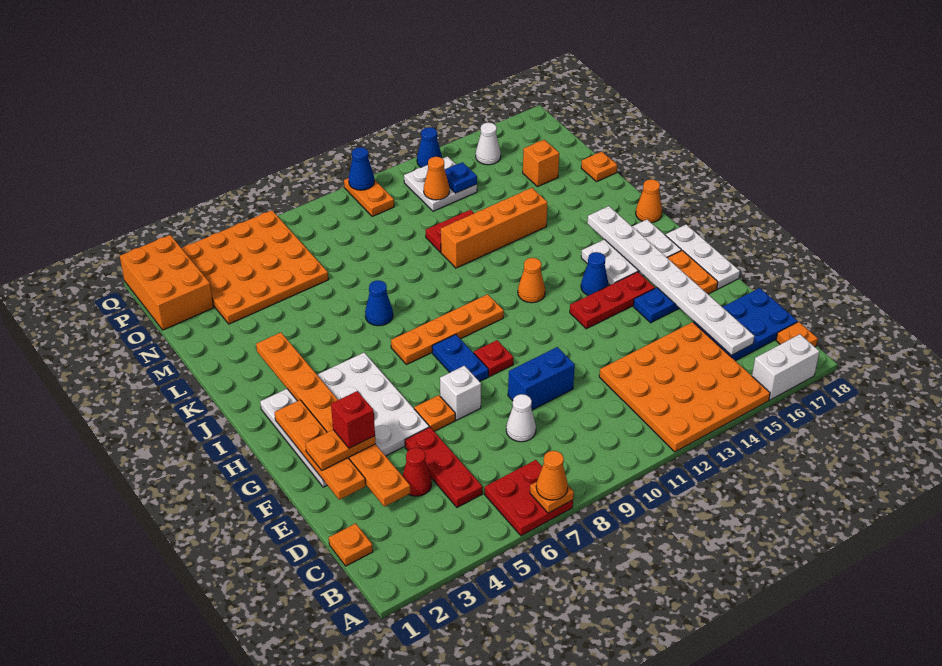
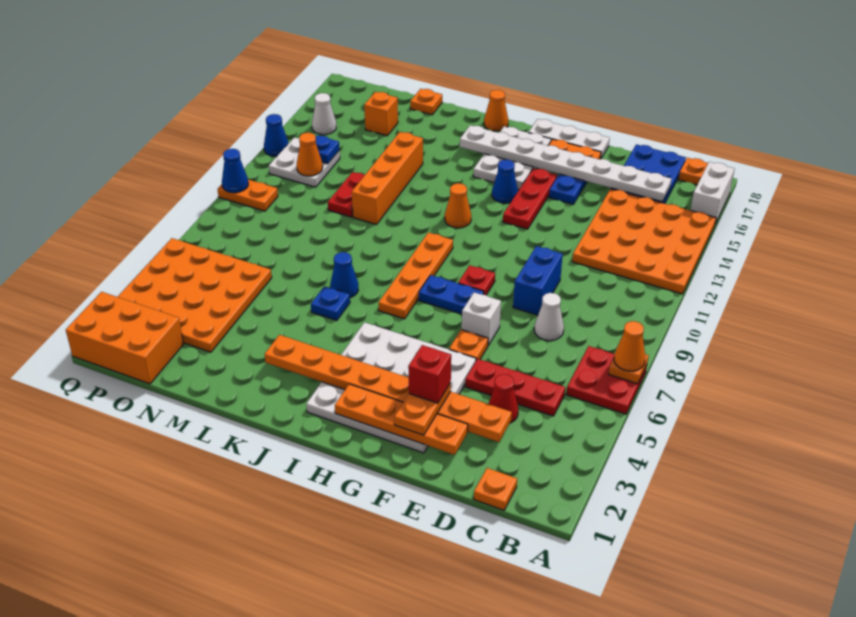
none -> blue 1x1 plate [311,286,350,321]

